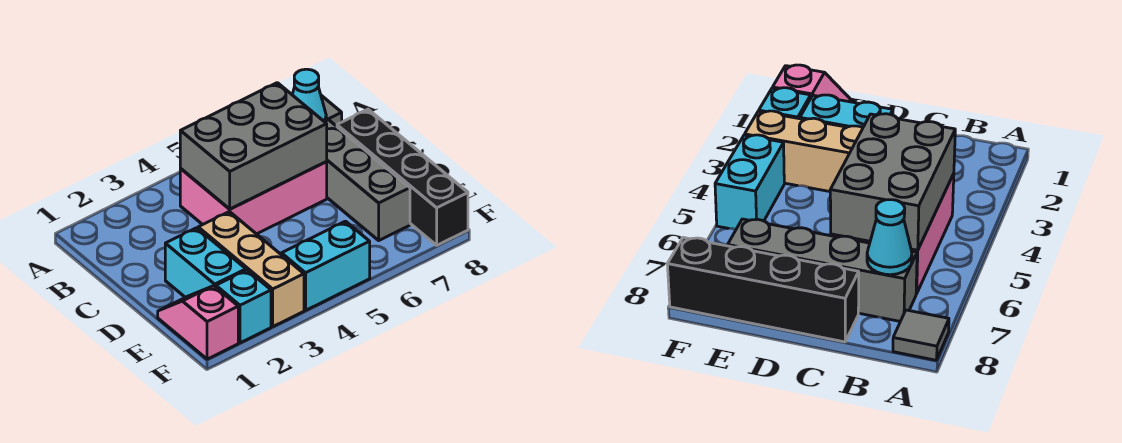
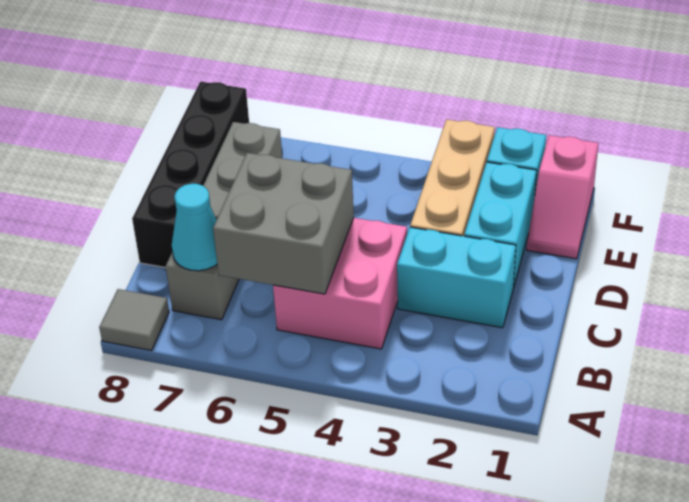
pink 2x3 brick [180,162,327,234] -> pink 2x2 brick [273,218,407,349]
grey 2x3 brick [180,83,327,209] -> grey 2x2 brick [213,153,354,294]
cyan 1x2 brick [281,221,370,310] -> cyan 1x2 brick moved to [397,227,516,328]

